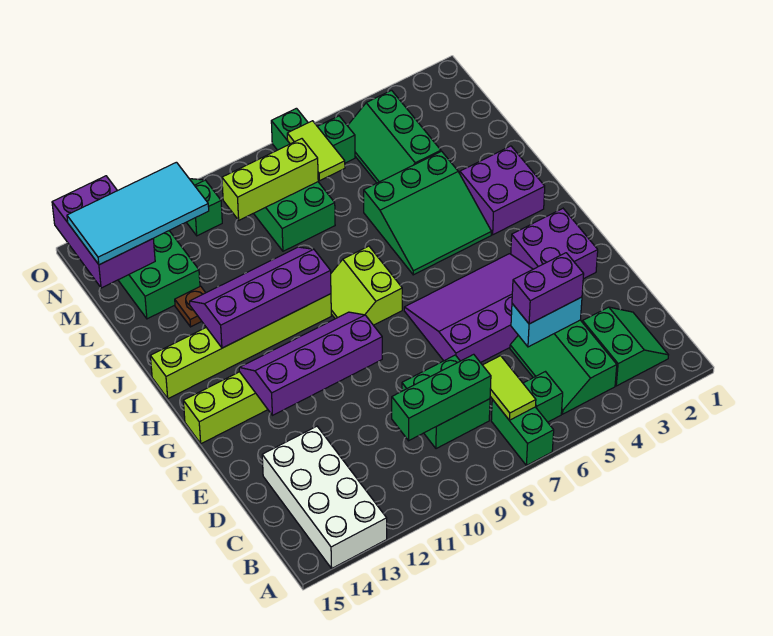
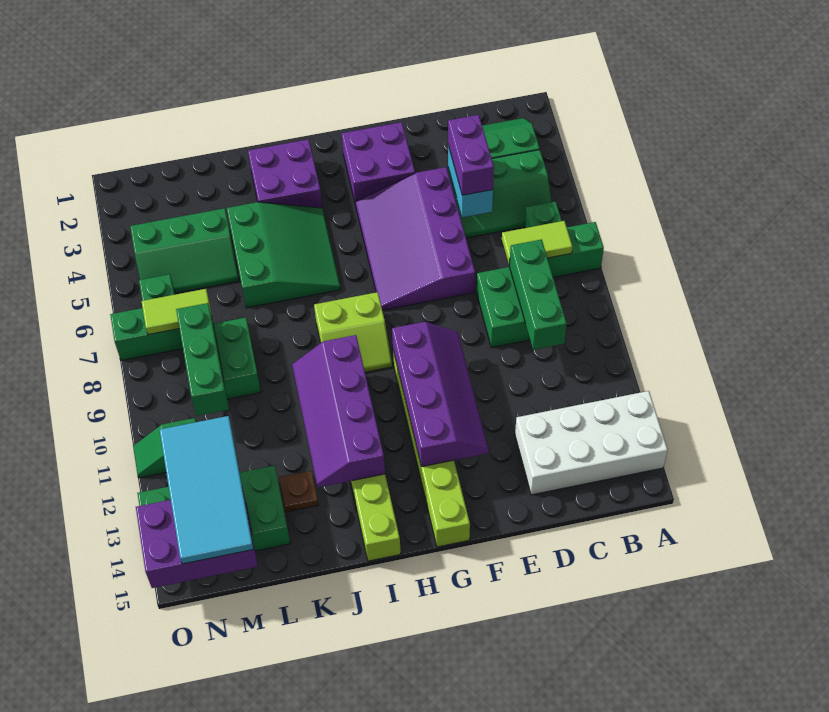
purple 2x4 slope [239,312,382,415] -> purple 2x4 slope turned to [392,322,489,467]
lime 1x3 brick [222,139,318,220] -> green 1x3 brick [176,303,229,416]

